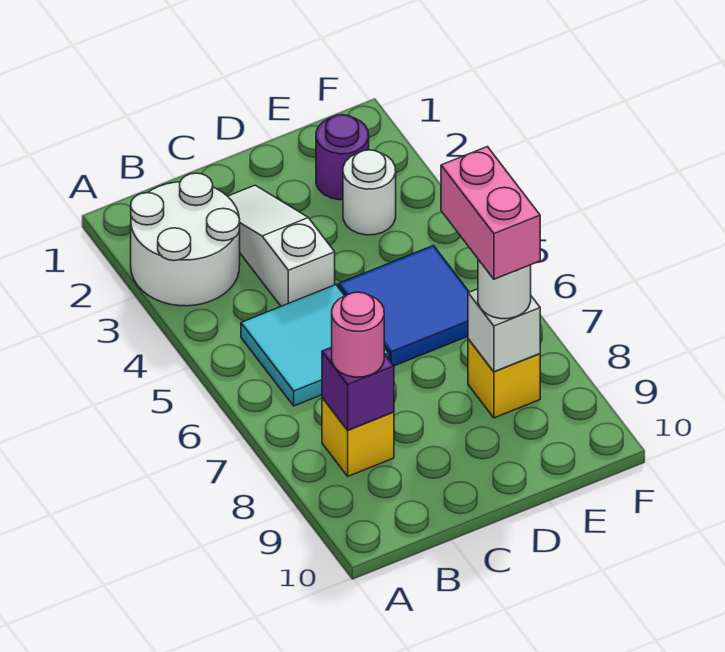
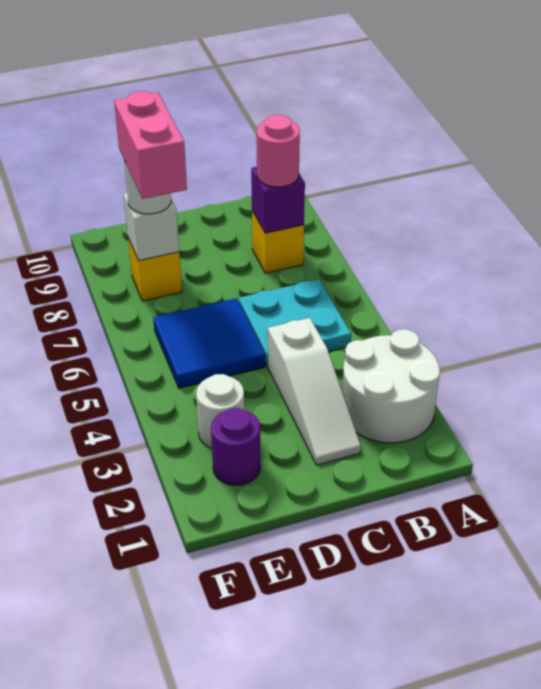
cyan 2x2 tile [241,285,389,406] -> cyan 2x2 plate [239,279,351,367]

